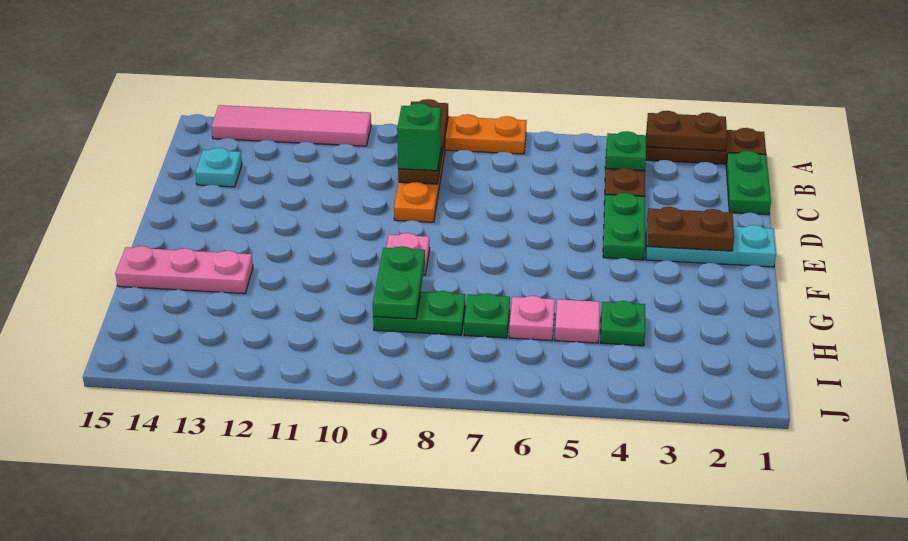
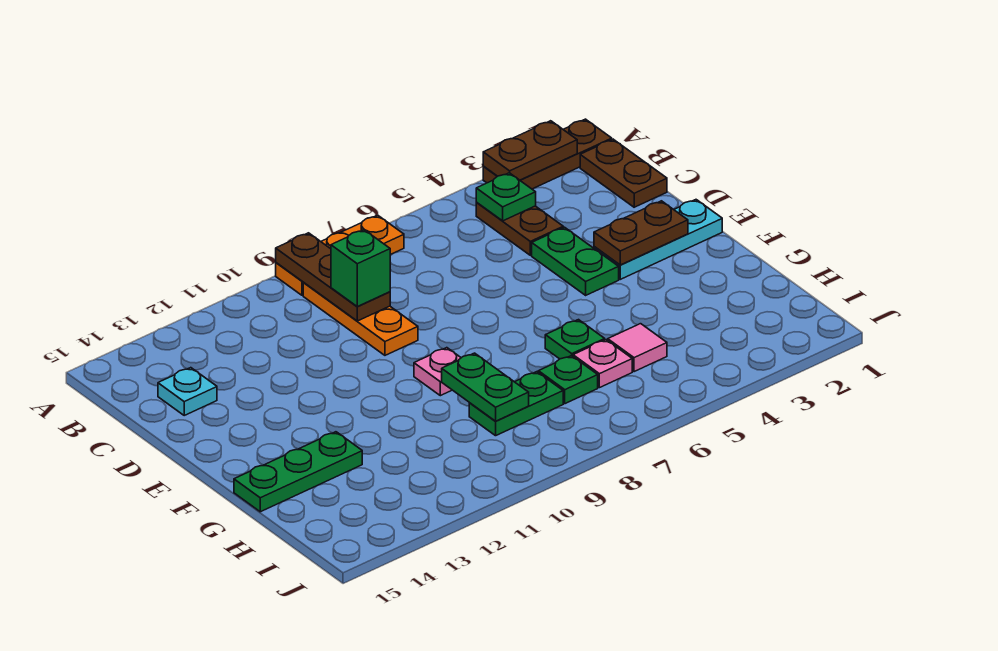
pink 1x4 tile [211,105,371,146] -> none
green 1x2 plate [726,151,771,215] -> brown 1x2 plate [580,139,667,207]
pink 1x3 plate [115,246,253,294] -> green 1x3 plate [234,432,362,512]
green 1x1 plate [600,301,645,346] -> green 1x1 plate moved to [545,320,605,359]

